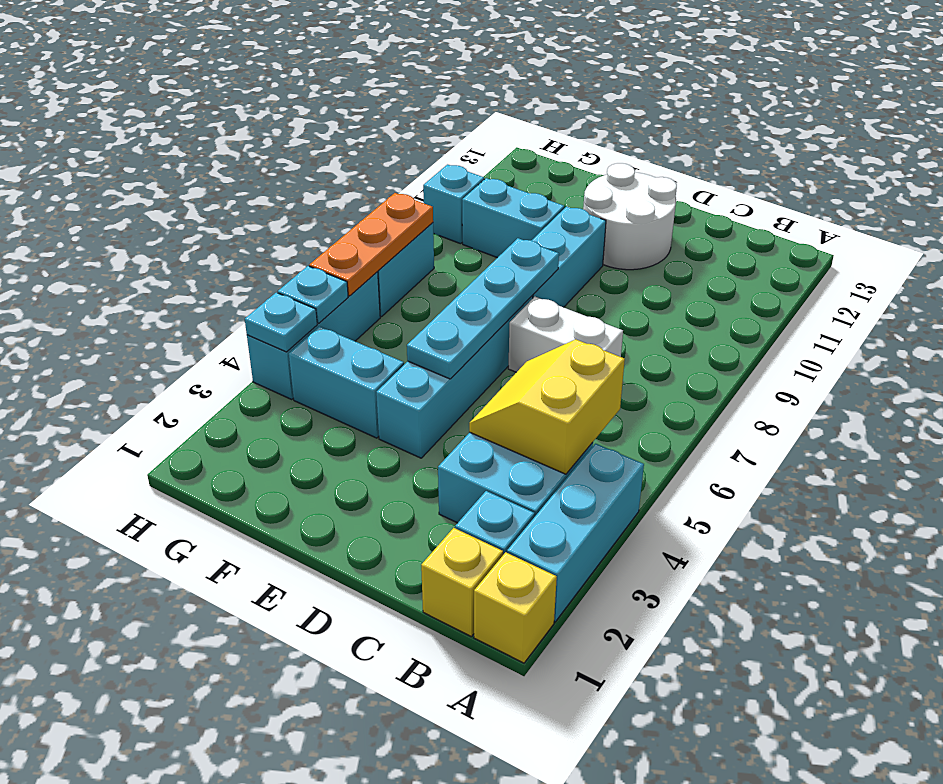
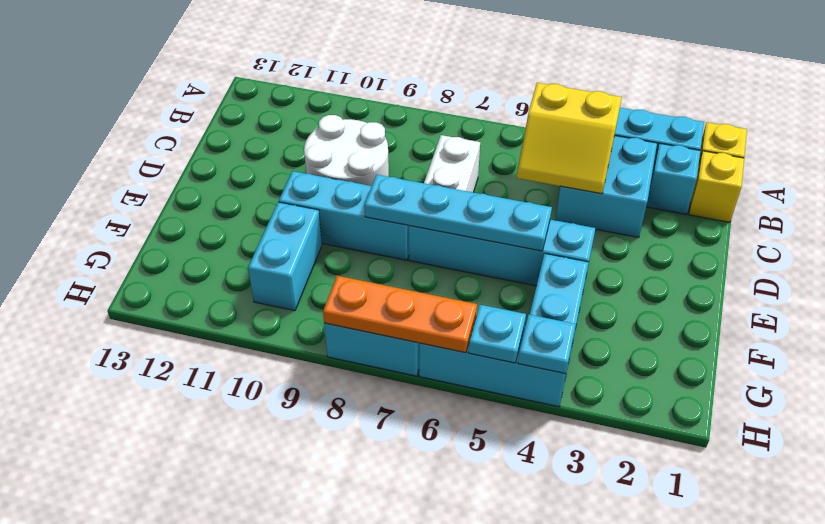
white 2x2 round brick [583,163,677,270] -> white 2x2 round brick moved to [304,115,389,186]
cyan 1x1 brick [423,165,484,244] -> none

